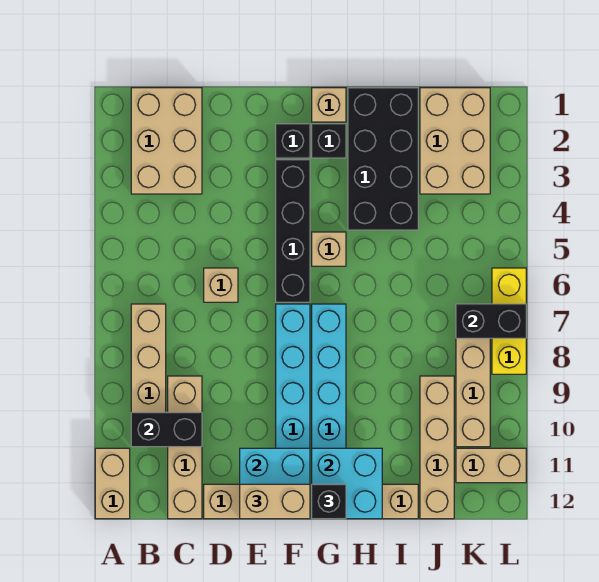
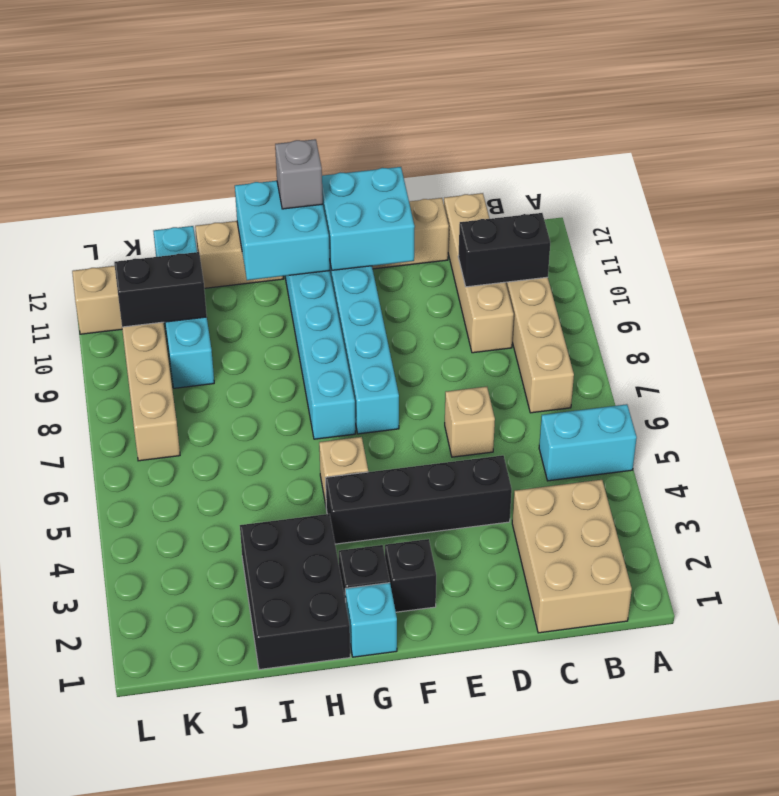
none -> cyan 1x2 brick [539,404,637,481]
tan 1x2 brick [95,448,130,519] -> none
tan 1x2 brick [240,484,310,519] -> none
black 1x4 brick [276,160,310,302] -> black 1x4 brick turned to [326,455,512,544]
tan 1x1 brick [312,88,346,122] -> cyan 1x1 brick [345,583,397,657]
black 1x1 brick [312,484,346,519] -> grey 1x1 brick [275,139,323,209]
black 2x4 brick [348,88,418,230] -> black 2x3 brick [240,514,350,670]
tan 2x3 brick [420,88,490,194] -> none
tan 1x4 brick [420,376,454,519] -> cyan 1x4 brick [153,226,214,388]
black 1x2 brick [456,304,526,338] -> black 1x2 brick moved to [114,252,207,327]
yellow 1x3 brick [492,268,526,374] -> none

